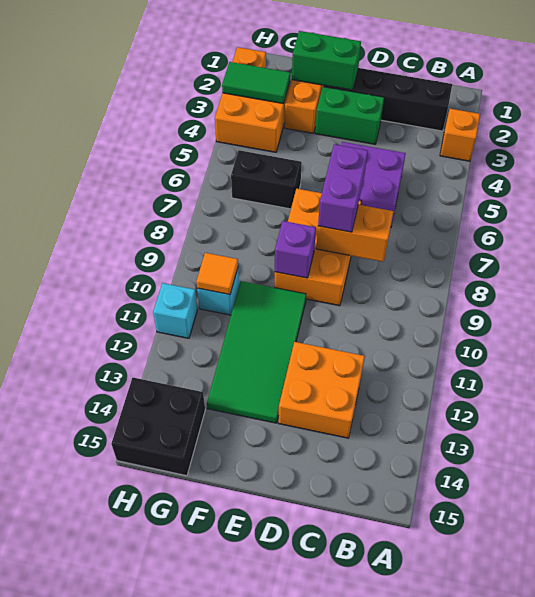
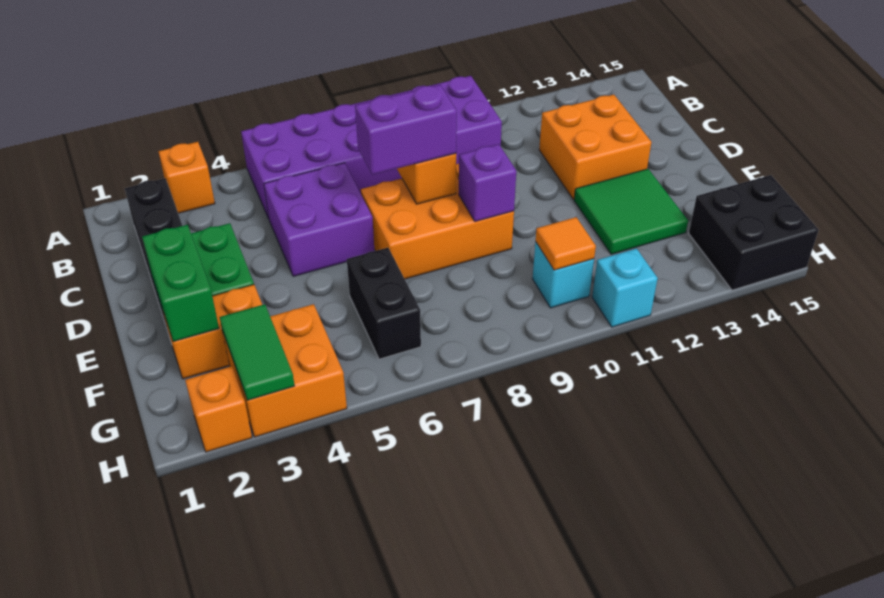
none -> purple 2x6 brick [241,76,502,219]
green 2x4 tile [207,281,306,423] -> green 2x2 tile [574,169,688,254]

